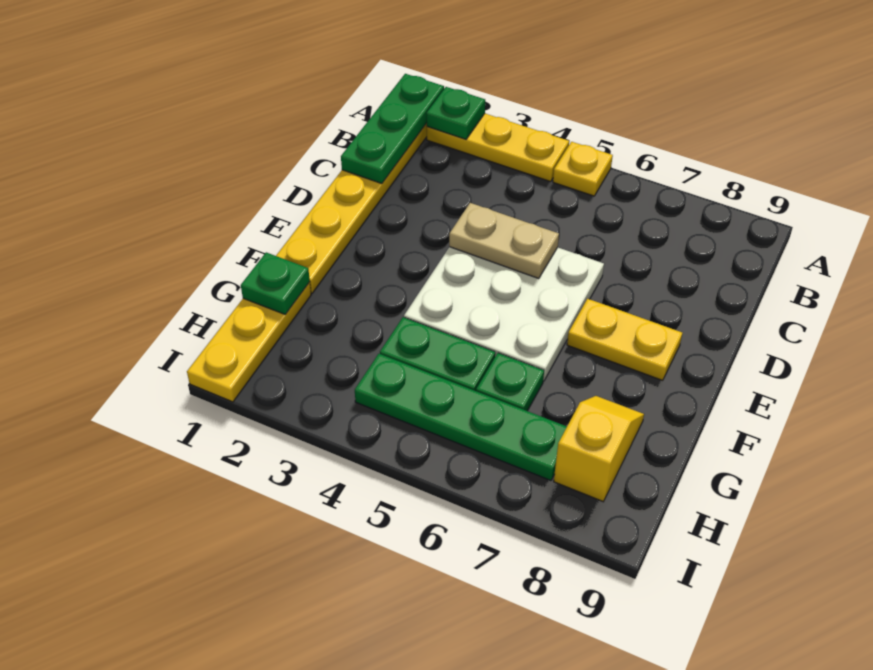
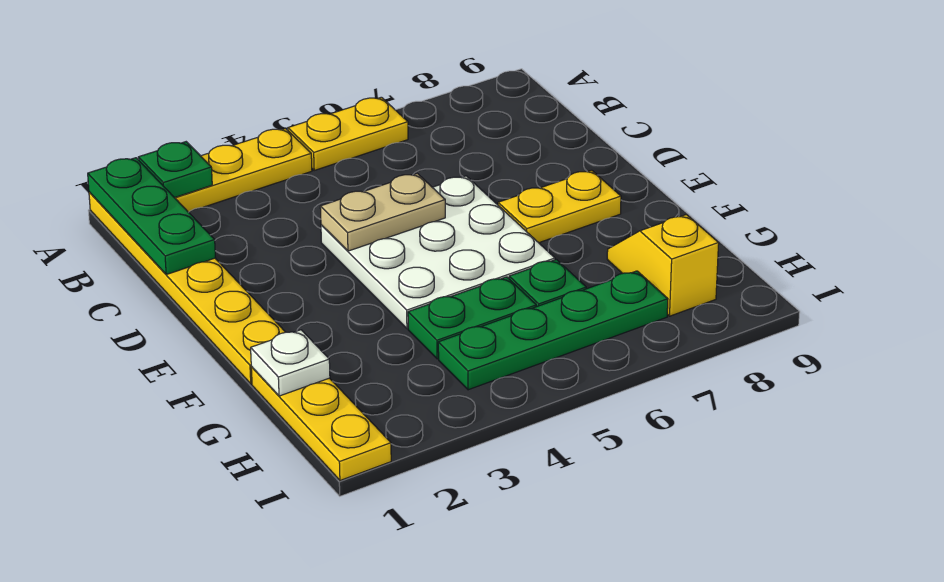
yellow 1x1 plate [553,142,613,196] -> yellow 1x2 plate [288,97,408,170]
green 1x1 plate [241,252,310,314] -> white 1x1 plate [251,330,330,396]

